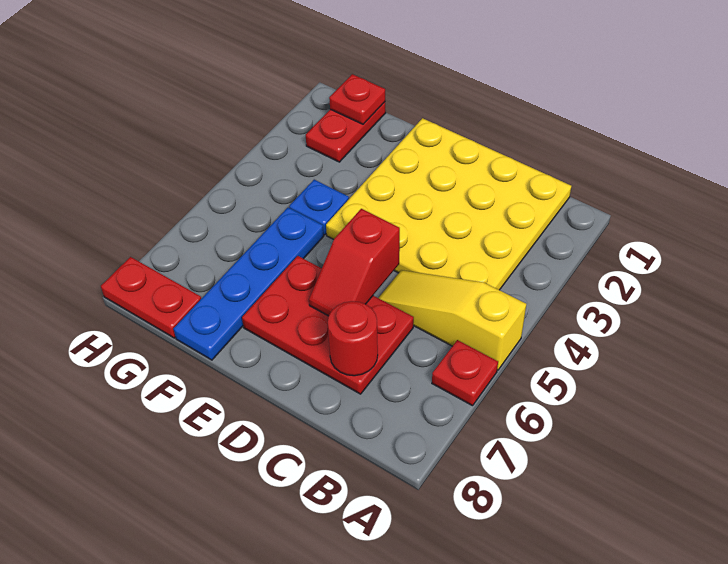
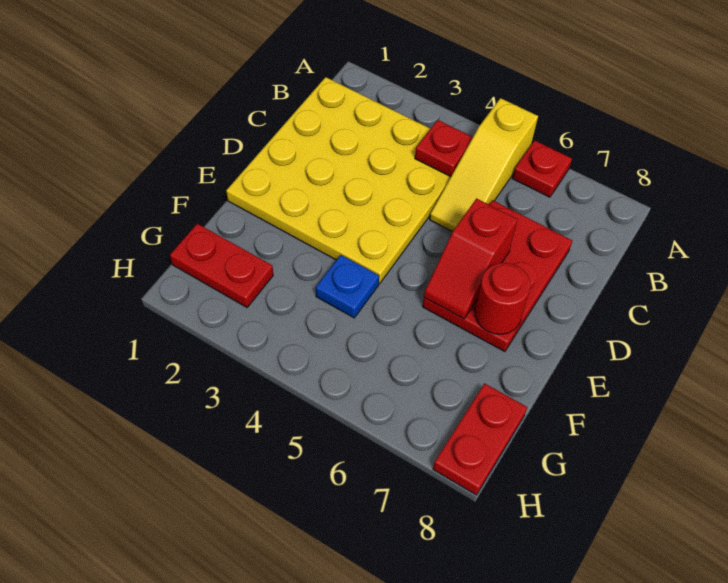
red 1x1 round brick [328,301,378,376] -> red 1x1 round brick moved to [475,263,530,334]
red 1x2 slope [309,209,400,316] -> red 1x2 slope turned to [424,199,517,319]
blue 1x4 plate [174,208,324,360] -> none
red 1x1 plate [329,74,385,124] -> red 1x1 plate moved to [415,120,473,177]

